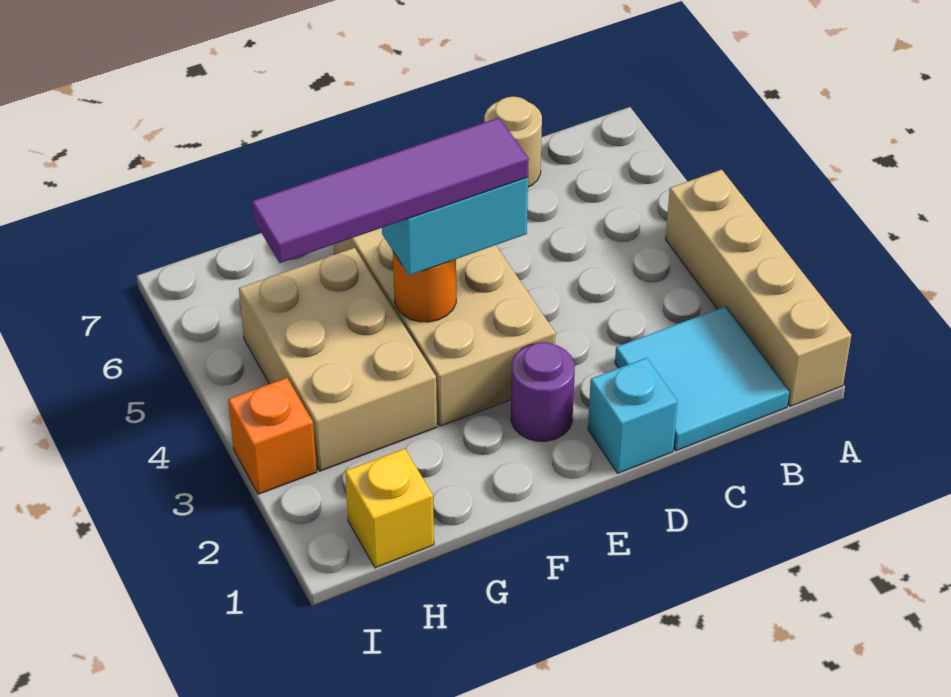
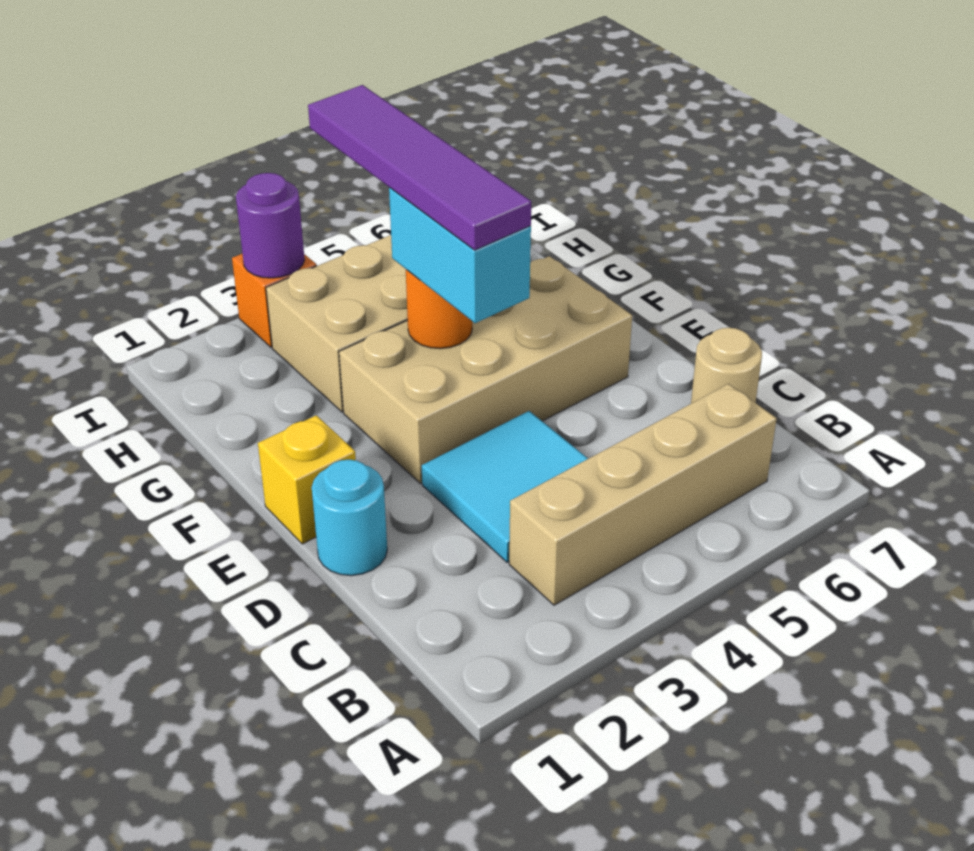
tan 1x4 brick [666,170,851,406] -> tan 1x4 brick moved to [509,384,777,605]
cyan 2x2 tile [615,306,789,451] -> cyan 2x2 tile moved to [422,411,588,562]
cyan 1x1 brick [588,358,678,473] -> cyan 1x1 round brick [312,460,387,576]
purple 1x1 round brick [511,342,575,441] -> purple 1x1 round brick moved to [236,173,305,278]
yellow 1x1 brick [345,449,434,568] -> yellow 1x1 brick moved to [258,415,356,544]

